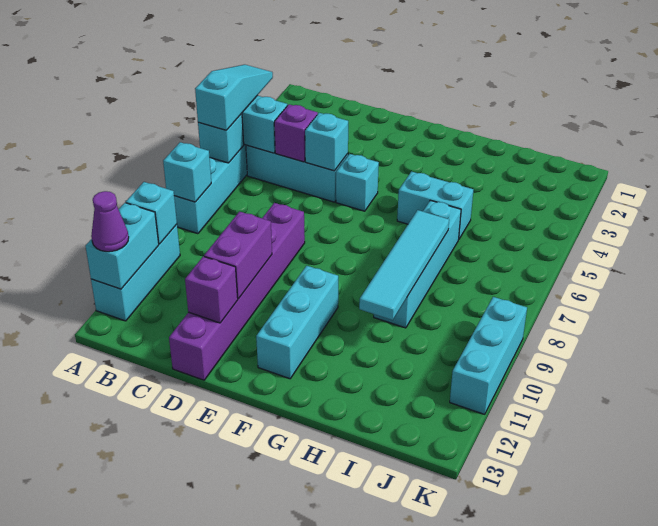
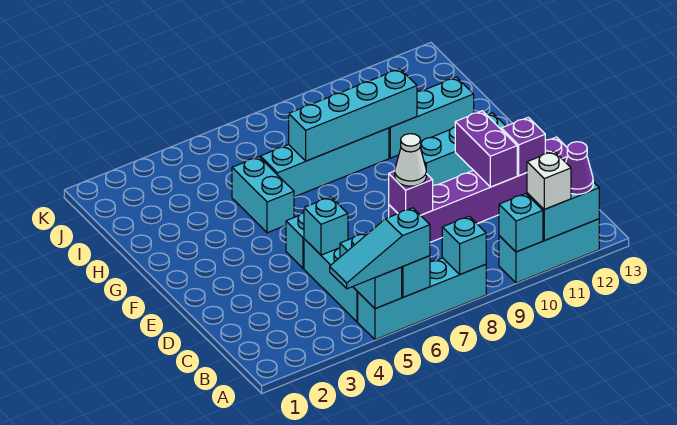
none -> white 1x1 brick [527,151,571,209]
purple 1x1 brick [274,104,318,162] -> purple 1x1 brick moved to [389,171,433,215]
none -> white 1x1 cone [395,134,426,186]
purple 1x2 brick [204,212,272,299] -> purple 1x2 brick turned to [455,111,517,187]
cyan 1x4 tile [359,210,449,320] -> cyan 1x4 brick [289,69,417,161]
cyan 1x3 brick [450,297,527,414] -> cyan 1x3 brick moved to [389,77,474,158]

